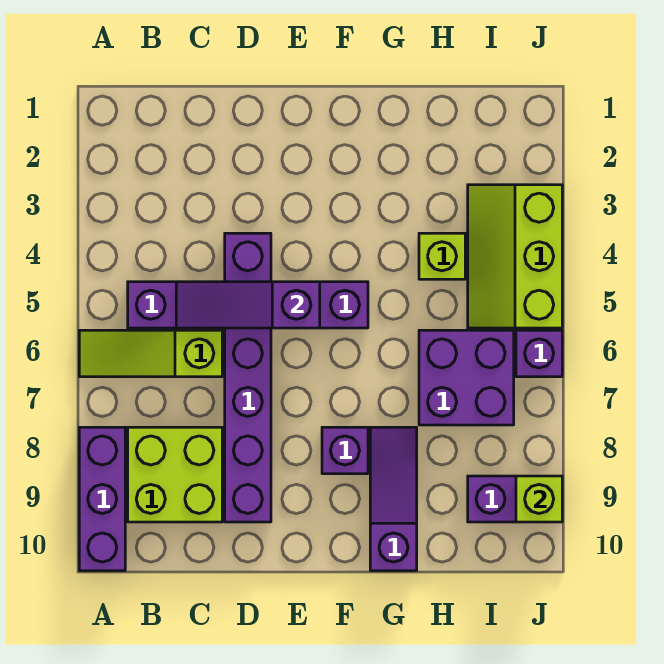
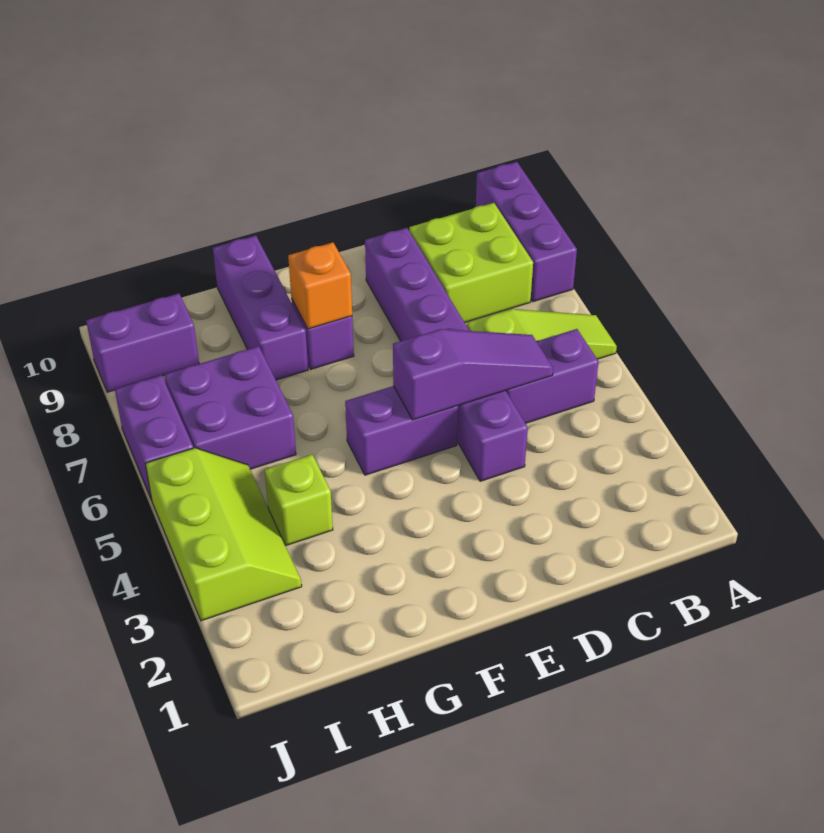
none -> orange 1x1 brick [288,242,352,329]
purple 1x3 slope [370,427,417,571] -> purple 1x3 brick [213,236,308,380]
purple 1x1 brick [516,330,562,377] -> purple 1x2 brick [115,375,193,500]
lime 1x1 brick [516,476,562,522] -> none

